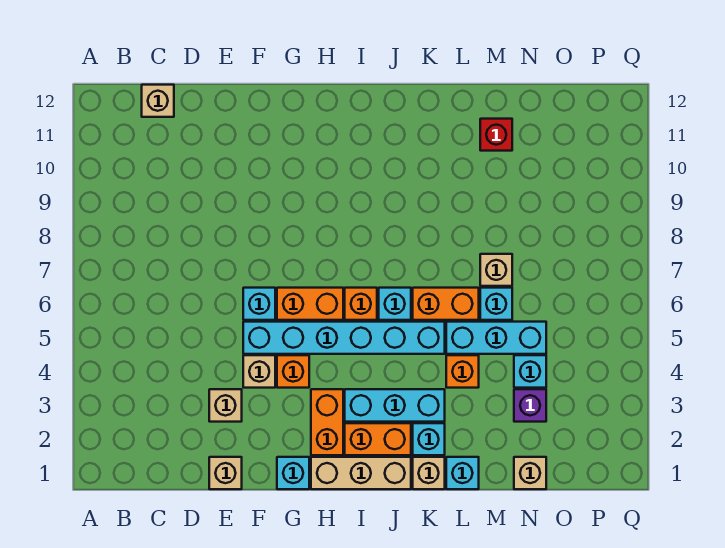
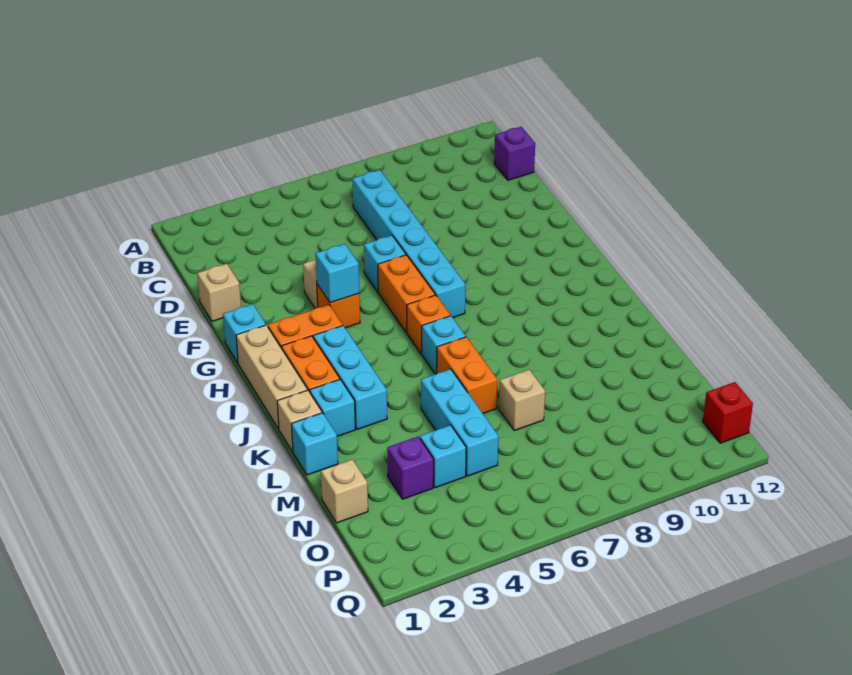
tan 1x1 brick [142,85,174,117] -> purple 1x1 brick [494,127,535,180]
tan 1x1 brick [209,389,242,422] -> none
cyan 1x6 brick [243,322,445,354] -> cyan 1x6 brick moved to [352,170,465,318]
orange 1x1 brick [446,355,479,388] -> none
cyan 1x1 brick [480,288,512,320] -> cyan 1x1 brick moved to [315,244,359,303]
red 1x1 brick [480,119,512,151] -> red 1x1 brick moved to [703,382,753,443]

